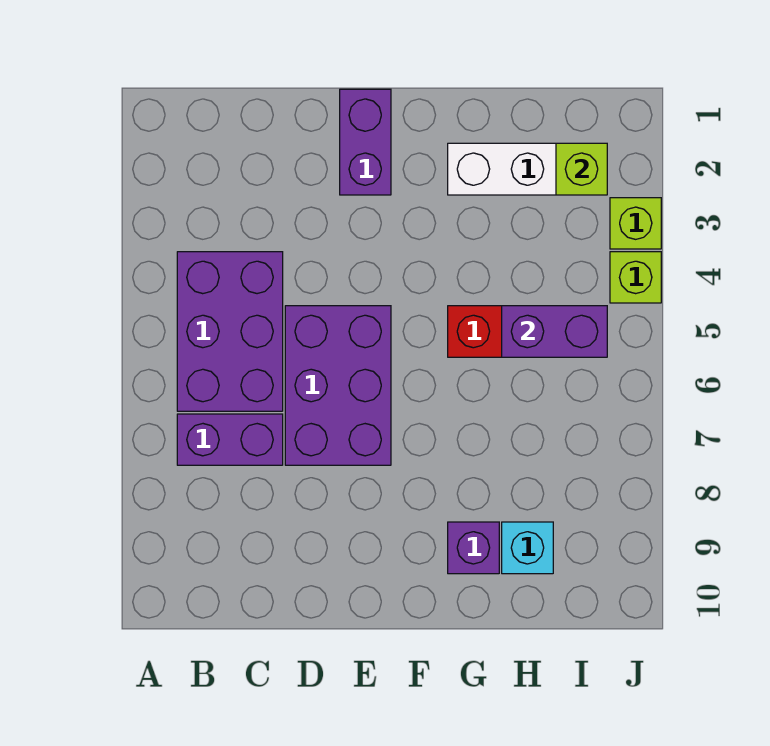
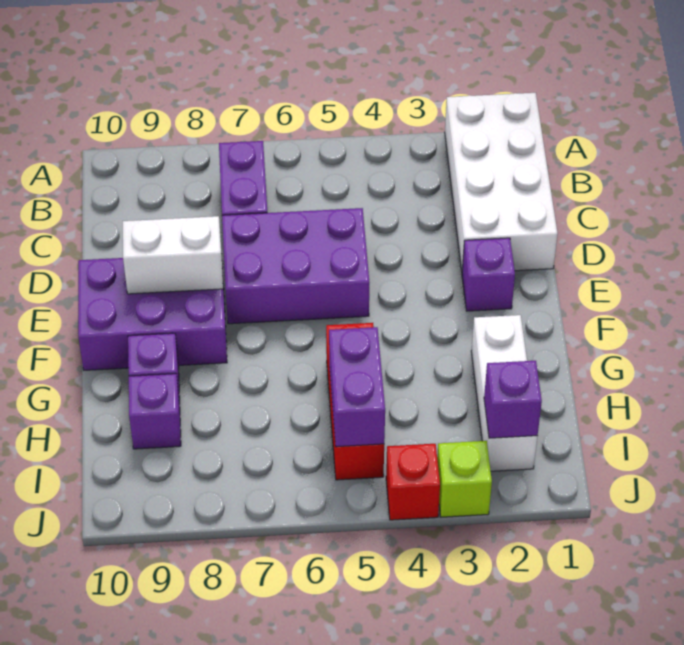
none -> white 2x4 brick [445,93,558,271]
purple 2x3 brick [177,252,283,411] -> purple 2x3 brick moved to [78,258,227,370]
purple 1x2 brick [340,89,391,195] -> purple 1x1 brick [462,238,515,311]
none -> white 1x2 brick [123,216,223,294]
cyan 1x1 brick [502,522,553,574] -> purple 1x1 brick [129,374,181,449]
lime 1x1 brick [556,143,607,195] -> purple 1x1 brick [484,361,542,438]
lime 1x1 brick [610,252,661,303] -> red 1x1 brick [386,444,440,520]

